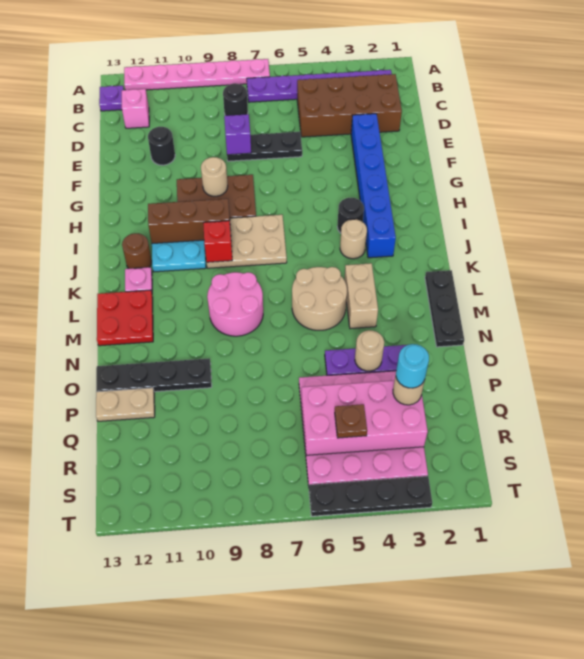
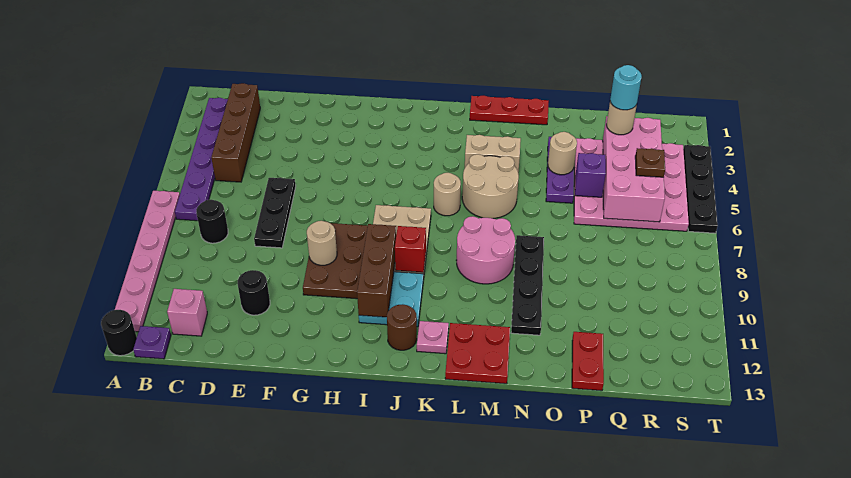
brown 2x4 brick [297,74,402,137] -> brown 1x4 brick [211,83,260,182]
blue 1x6 brick [351,114,396,258] -> none
purple 1x1 brick [224,114,251,155] -> purple 1x1 brick moved to [575,153,606,197]
black 1x1 round brick [337,198,364,233] -> black 1x1 round brick moved to [101,310,137,356]
tan 1x1 round brick [340,219,367,259] -> tan 1x1 round brick moved to [434,173,461,216]
black 1x3 plate [425,270,464,347] -> red 1x3 plate [470,95,549,125]
black 1x4 plate [96,358,212,392] -> black 1x4 plate moved to [511,235,544,335]
tan 1x2 plate [96,388,155,421] -> red 1x2 plate [572,332,604,391]

